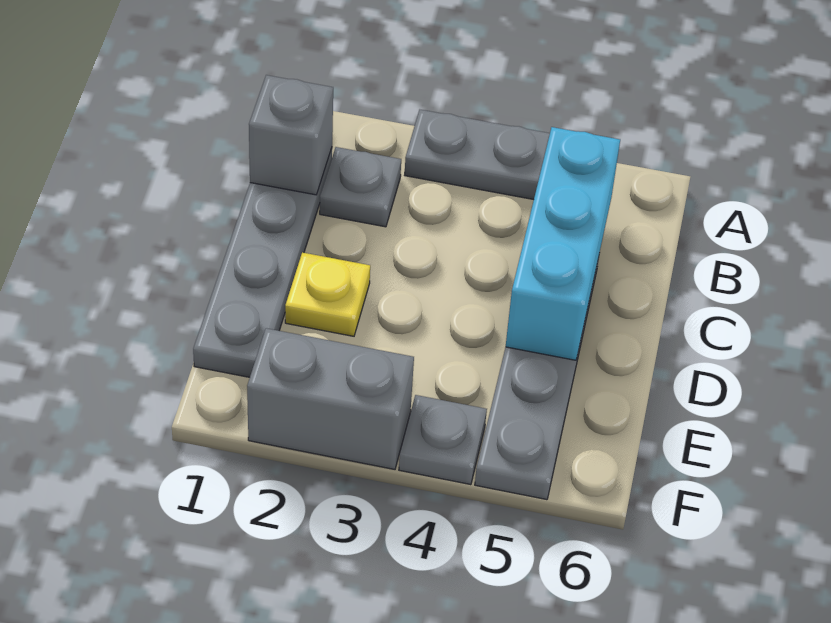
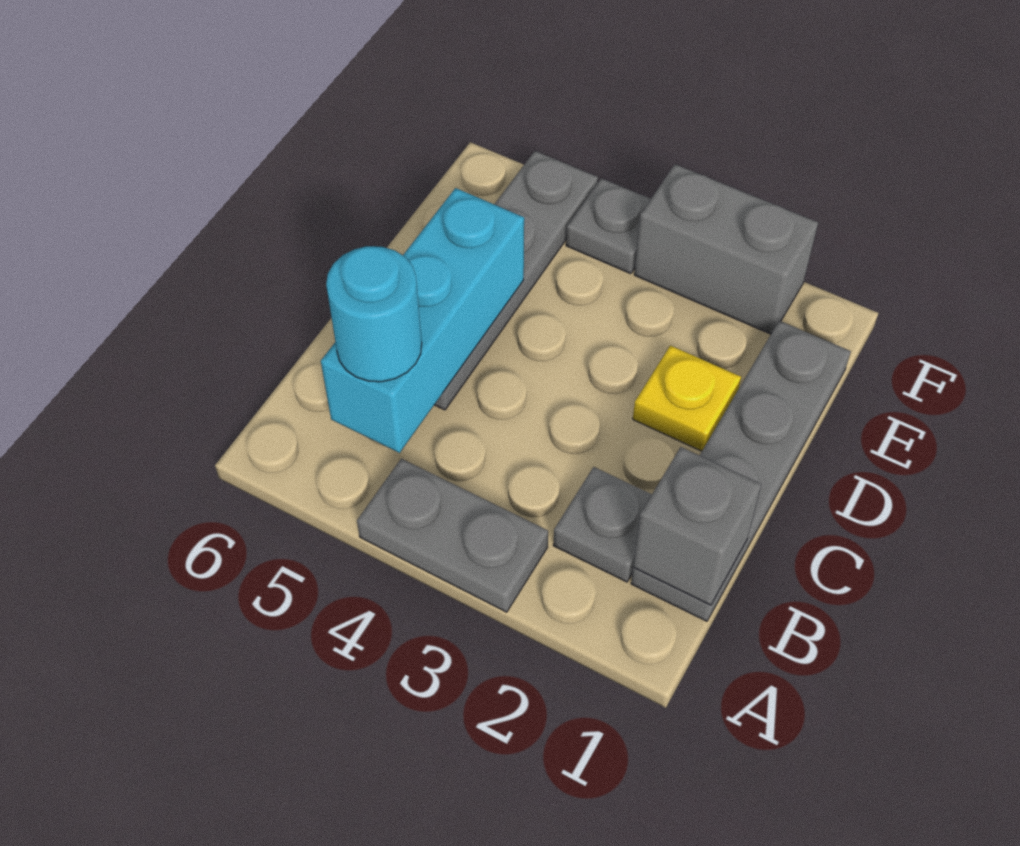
none -> cyan 1x1 round brick [326,246,422,382]

